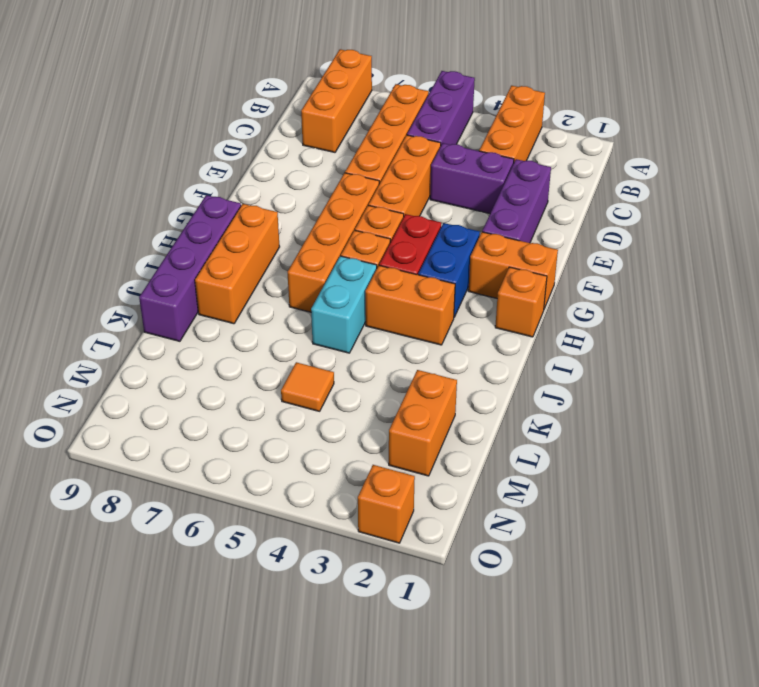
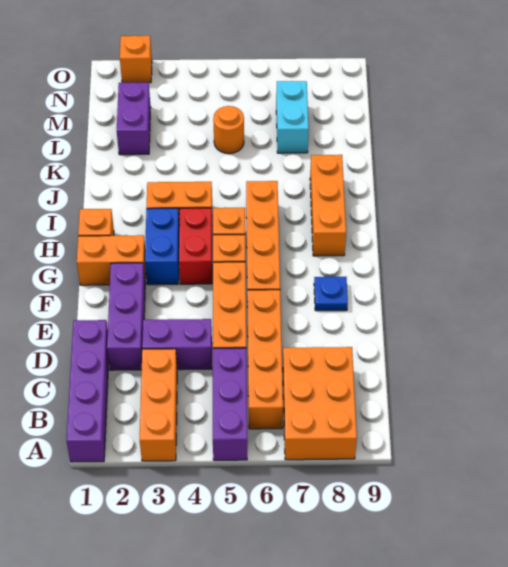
orange 1x3 brick [301,49,372,152] -> orange 2x3 brick [283,347,357,460]
none -> blue 1x1 plate [314,277,348,311]
purple 1x4 brick [139,195,241,341] -> purple 1x4 brick moved to [66,320,109,462]
cyan 1x2 brick [311,256,377,353] -> cyan 1x2 brick moved to [276,81,309,153]
orange 1x2 brick [389,370,457,476] -> purple 1x2 brick [117,83,151,155]
orange 1x1 tile [281,362,334,411] -> orange 1x1 round brick [213,106,244,154]

